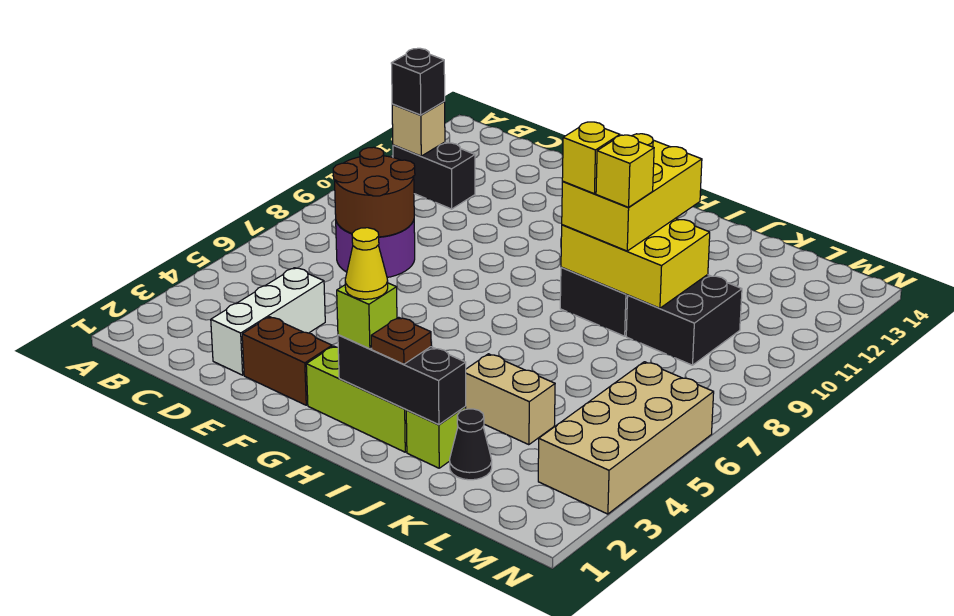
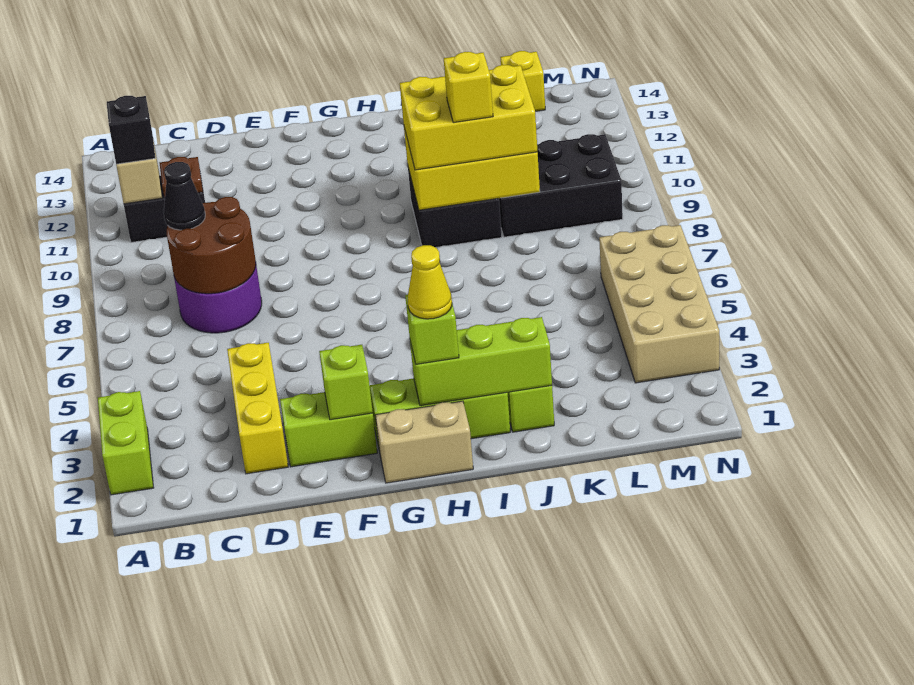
none -> lime 1x2 brick [98,391,153,495]
white 1x3 brick [211,268,325,375] -> yellow 1x3 brick [227,343,288,474]
brown 1x2 brick [242,317,332,405] -> lime 1x2 brick [280,392,377,467]
none -> lime 1x1 brick [319,345,373,420]
black 1x3 brick [338,335,466,425] -> lime 1x3 brick [410,317,552,406]
brown 1x1 plate [371,317,431,364] -> brown 1x1 plate moved to [160,157,203,198]
yellow 2x3 brick [562,134,702,251] -> yellow 2x3 brick turned to [400,65,538,170]
yellow 1x1 brick [562,122,620,194] -> yellow 1x1 brick moved to [501,51,545,111]
tan 1x2 brick [466,354,555,445] -> tan 1x2 brick moved to [375,401,473,483]
black 1x1 cone [450,409,492,480] -> black 1x1 cone moved to [164,162,205,230]
black 2x2 brick [626,275,742,365] -> black 2x3 brick [499,134,623,237]

